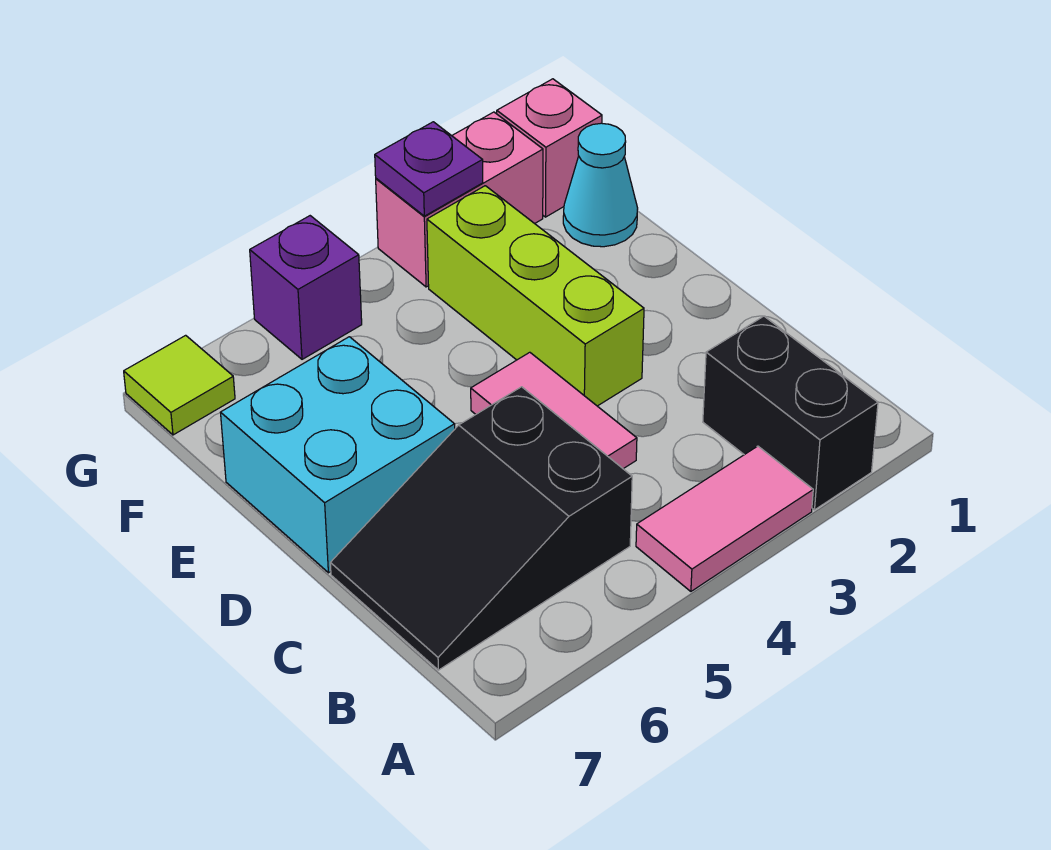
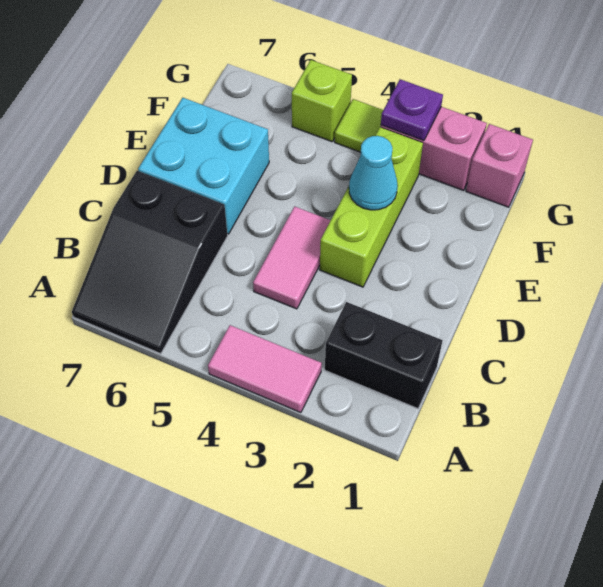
black 1x2 brick [703,316,878,510] -> black 1x2 brick turned to [325,302,443,409]
black 2x3 slope [330,387,632,670] -> black 2x3 slope turned to [72,171,228,354]
cyan 1x1 cone [563,123,638,247] -> cyan 1x1 cone moved to [349,136,398,210]
purple 1x1 brick [250,216,362,359] -> lime 1x1 brick [292,60,352,142]
lime 1x1 tile [124,335,235,435] -> lime 1x1 tile moved to [335,99,383,152]

